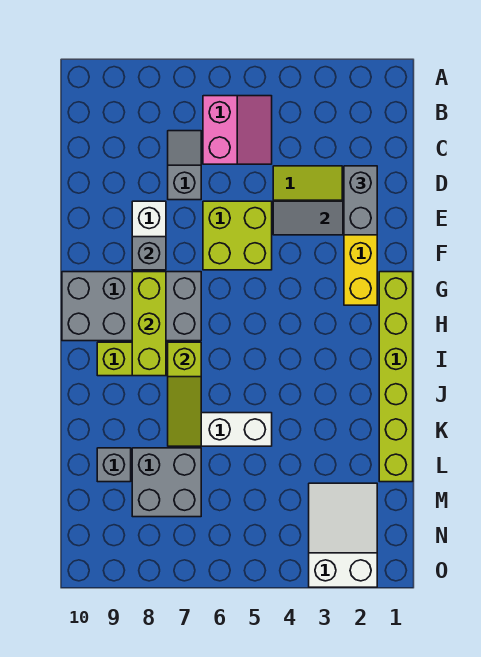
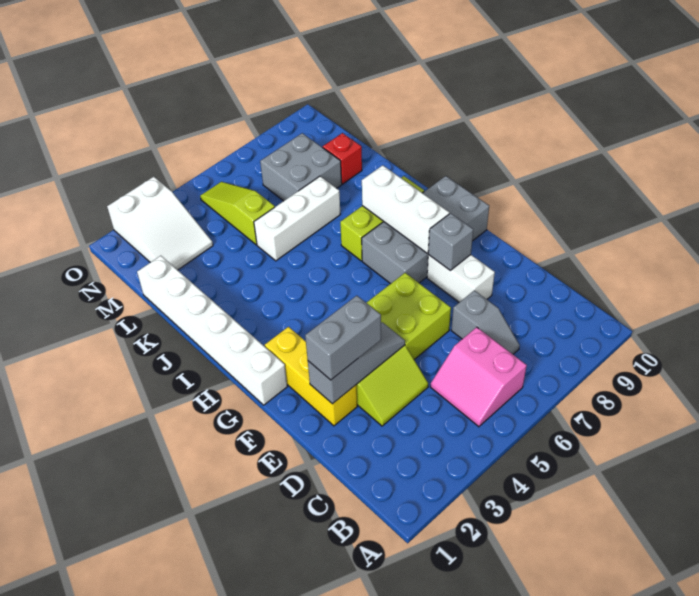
grey 1x2 brick [344,166,377,235] -> grey 1x2 brick turned to [305,296,381,380]
lime 1x6 brick [379,272,413,482] -> white 1x6 brick [137,256,287,405]
lime 1x3 brick [132,272,166,376] -> white 1x3 brick [362,165,449,253]
lime 1x3 slope [168,342,201,446] -> lime 1x3 slope moved to [200,182,275,245]
grey 1x1 brick [97,448,131,482] -> red 1x1 brick [323,133,362,184]

